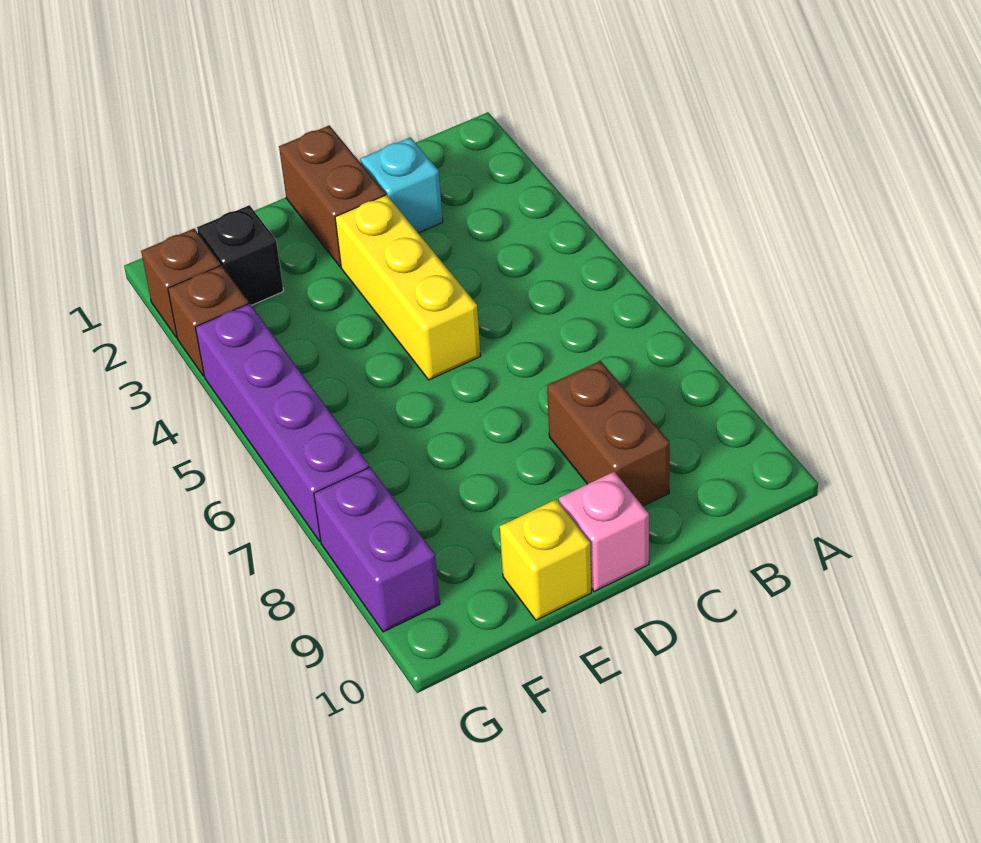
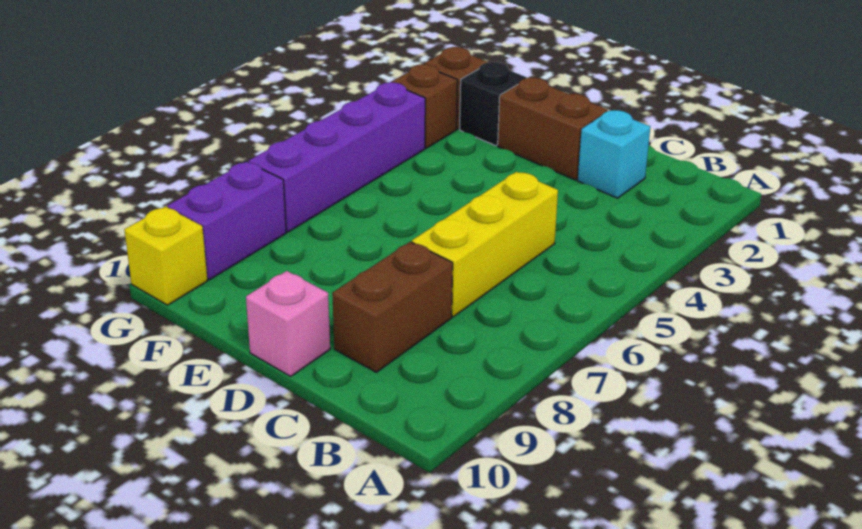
brown 1x2 brick [279,125,385,267] -> brown 1x2 brick turned to [498,78,608,180]
yellow 1x3 brick [335,195,481,380] -> yellow 1x3 brick moved to [412,172,558,317]
yellow 1x1 brick [500,500,591,620] -> yellow 1x1 brick moved to [124,207,208,305]

